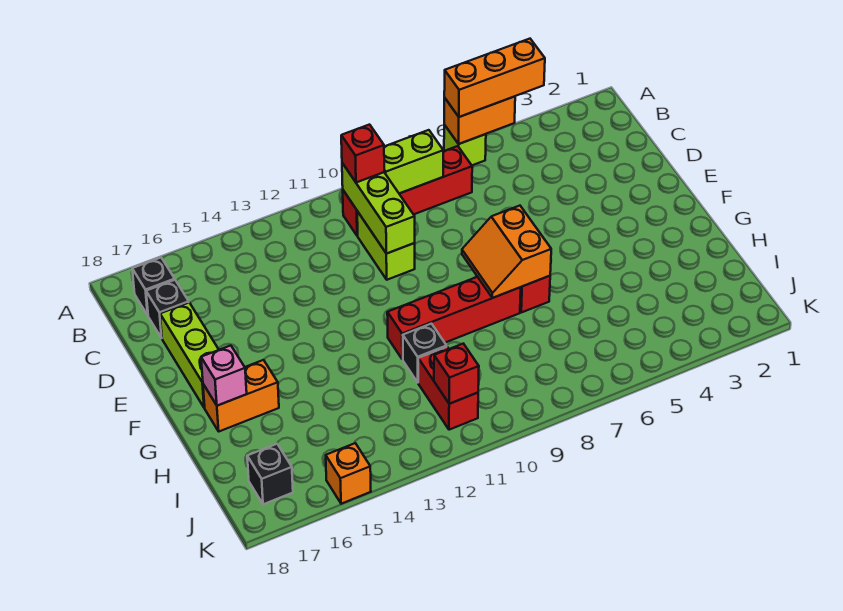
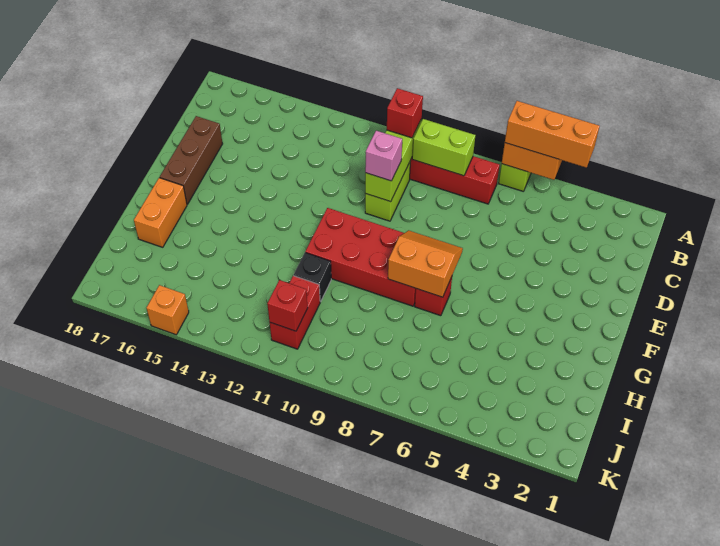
black 1x1 brick [132,258,175,315] -> none
black 1x1 brick [146,280,189,338] -> none
lime 1x3 brick [160,303,219,408] -> brown 1x3 brick [160,116,223,204]
orange 2x2 slope [462,206,551,298] -> orange 2x2 slope turned to [388,230,463,297]
red 1x4 brick [387,277,521,359] -> red 2x4 brick [305,208,416,306]
orange 1x2 brick [203,360,279,431] -> orange 1x2 brick turned to [134,178,187,247]
pink 1x1 brick [201,346,247,406] -> pink 1x1 brick moved to [365,131,402,181]
black 1x1 brick [247,444,293,504] -> none

